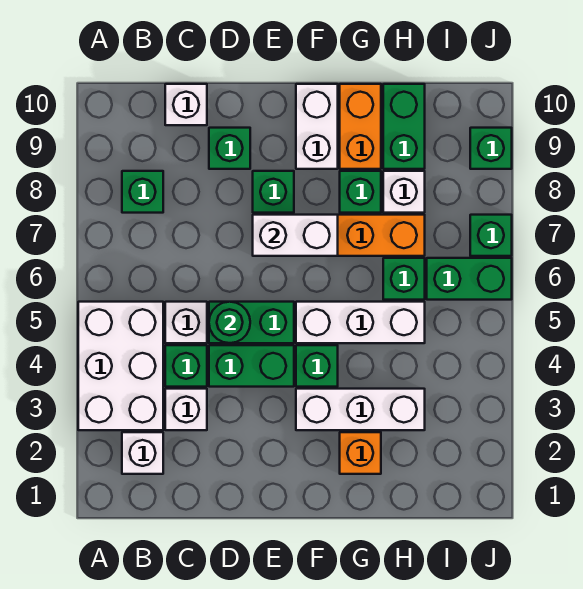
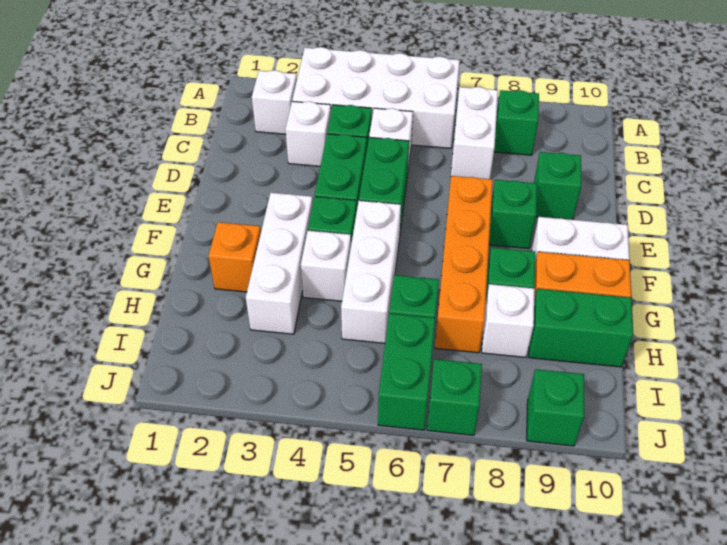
white 2x3 brick [78,302,163,430] -> white 2x4 brick [292,47,460,148]
white 1x1 brick [165,84,207,125] -> white 1x1 brick moved to [301,231,351,301]
green 1x1 round brick [209,302,250,343] -> none
white 1x2 brick [253,215,338,256] -> white 1x2 brick moved to [451,87,498,179]

